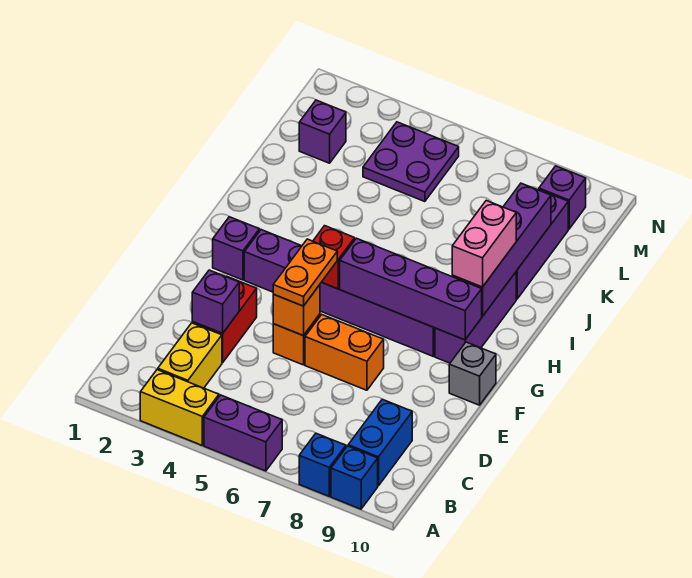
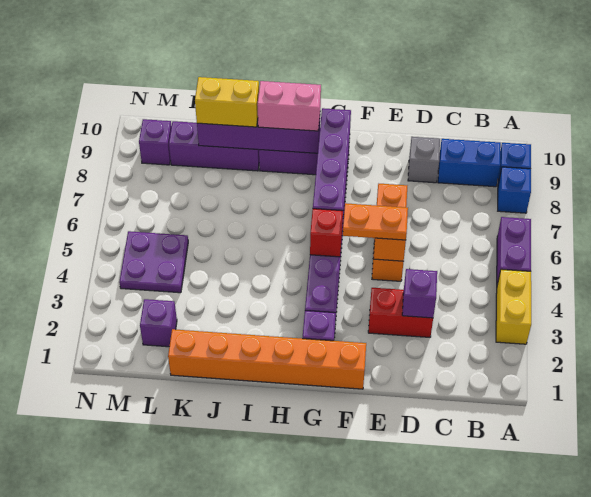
yellow 1x2 brick [158,323,222,388] -> yellow 1x2 brick moved to [195,77,259,127]
none -> orange 1x6 brick [168,329,366,389]
grey 1x1 brick [449,342,496,405] -> grey 1x1 brick moved to [408,137,440,183]

